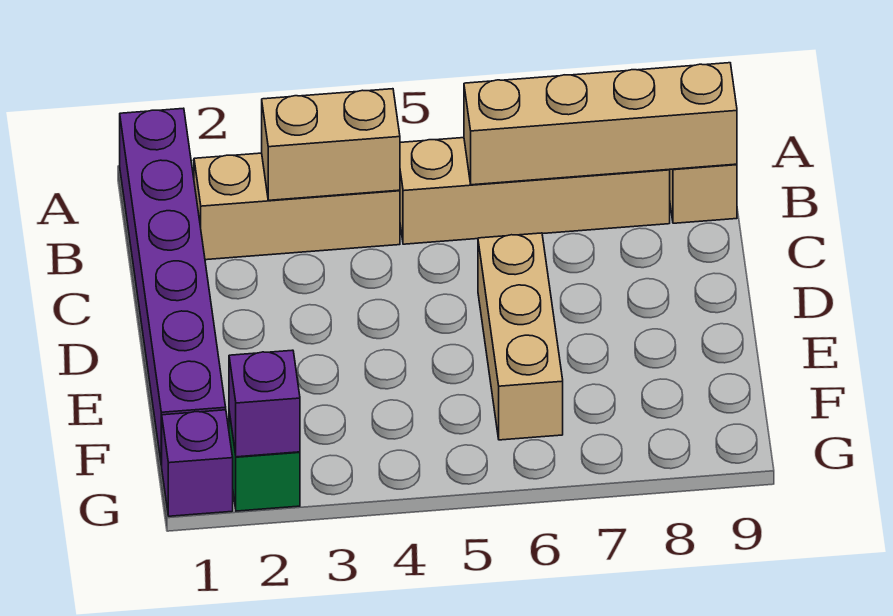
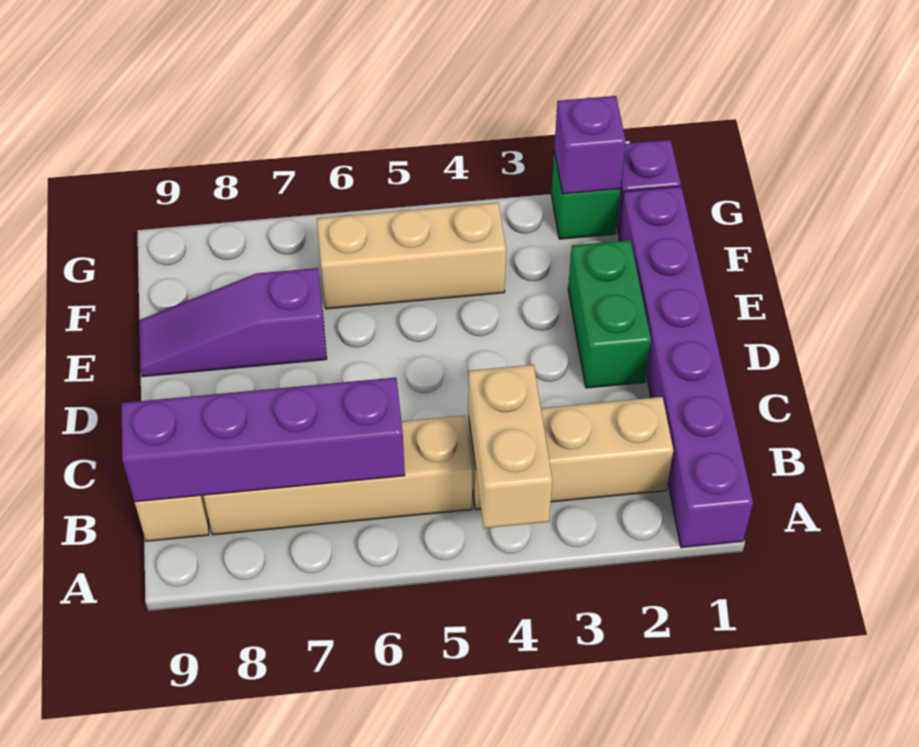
tan 1x2 brick [262,89,400,200] -> tan 1x2 brick turned to [468,365,552,528]
tan 1x4 brick [464,63,737,185] -> purple 1x4 brick [121,377,405,502]
none -> green 1x2 brick [568,240,651,388]
tan 1x3 brick [478,233,563,440] -> tan 1x3 brick turned to [317,202,506,309]
none -> purple 1x3 slope [139,268,327,377]

